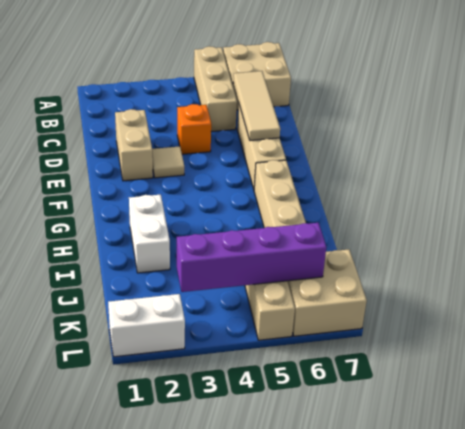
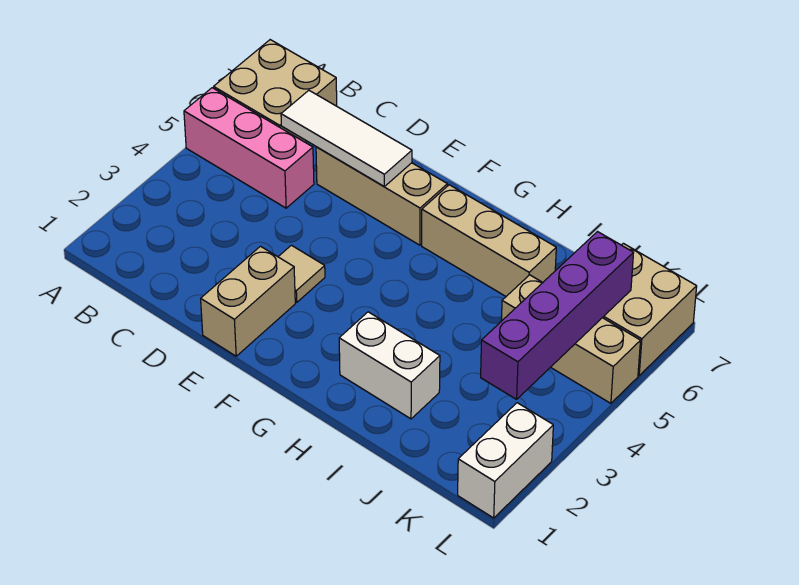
tan 1x3 brick [194,46,237,132] -> pink 1x3 brick [184,88,314,208]
tan 1x3 tile [233,71,280,141] -> white 1x3 tile [281,90,412,186]
tan 1x2 brick [115,109,153,181] -> tan 1x2 brick turned to [201,246,295,356]
orange 1x1 brick [177,104,211,154] -> none

